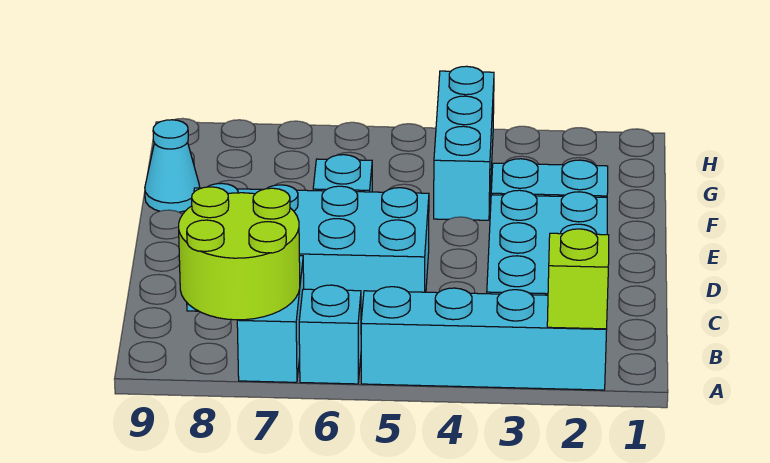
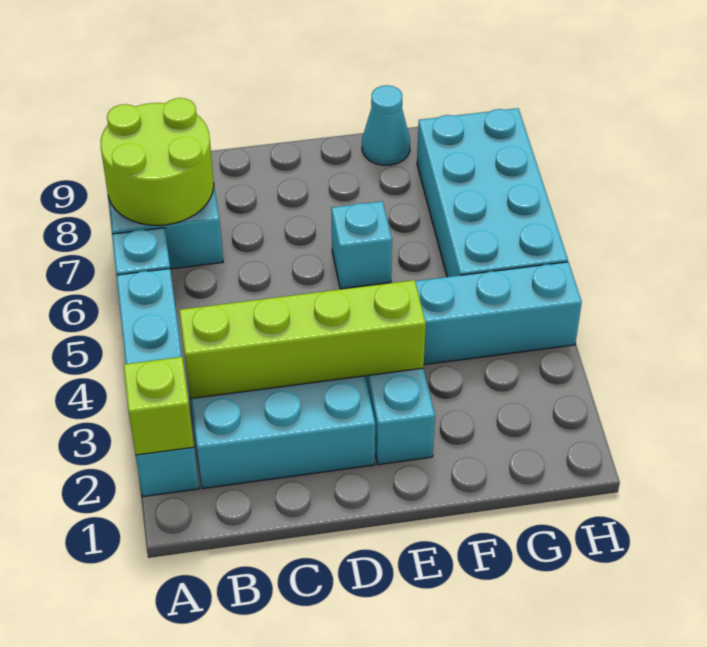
none -> lime 1x4 brick [179,280,426,399]
cyan 2x4 brick [187,183,429,315] -> cyan 2x4 brick moved to [417,108,568,277]

